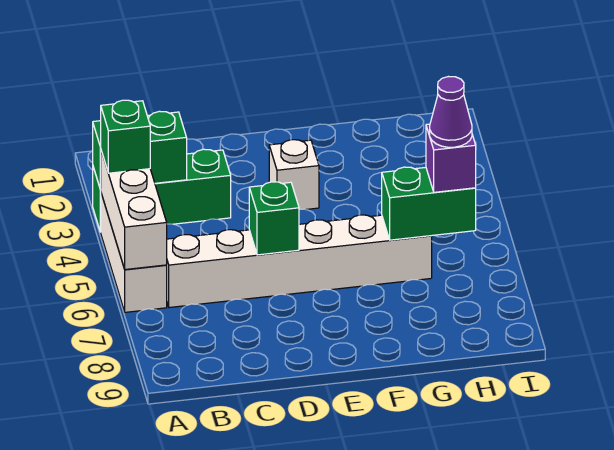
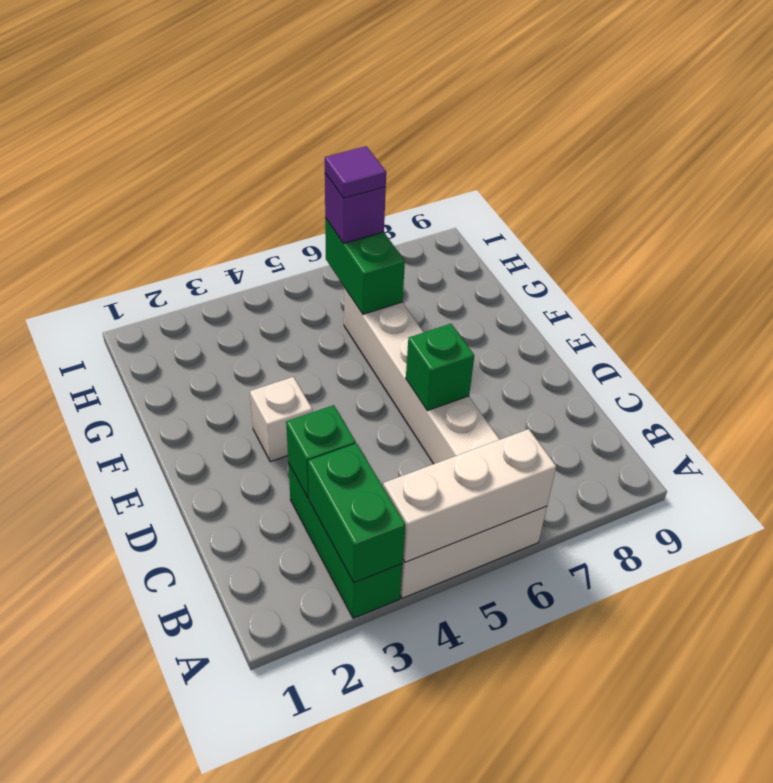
green 1x1 brick [101,100,150,173] -> green 1x1 brick moved to [286,405,356,498]
purple 1x1 cone [430,77,472,147] -> purple 1x1 tile [325,146,386,198]

